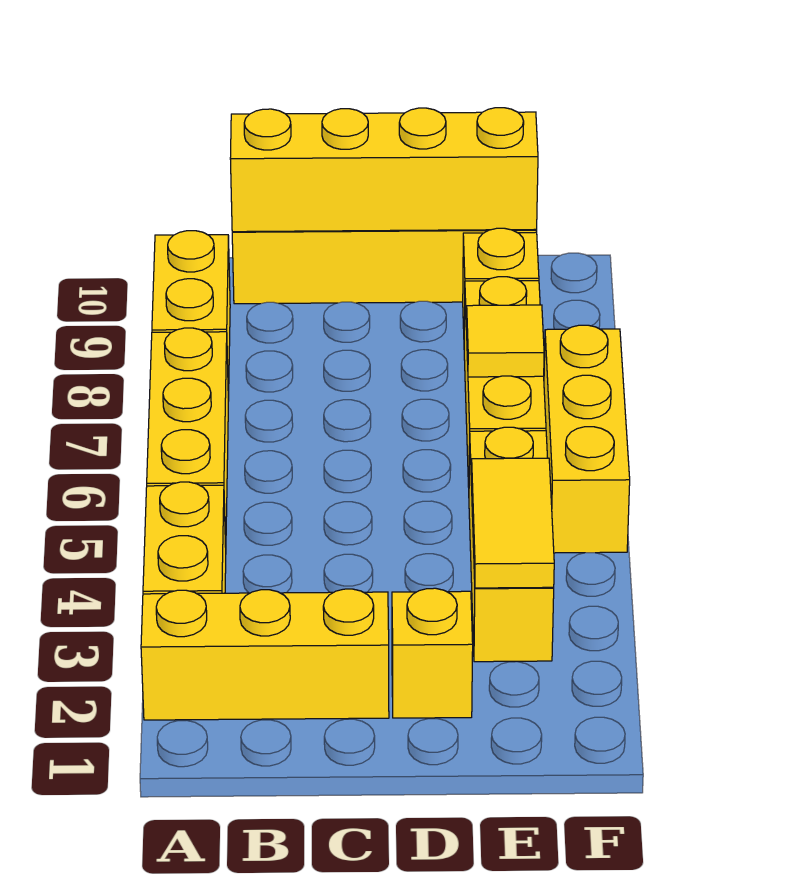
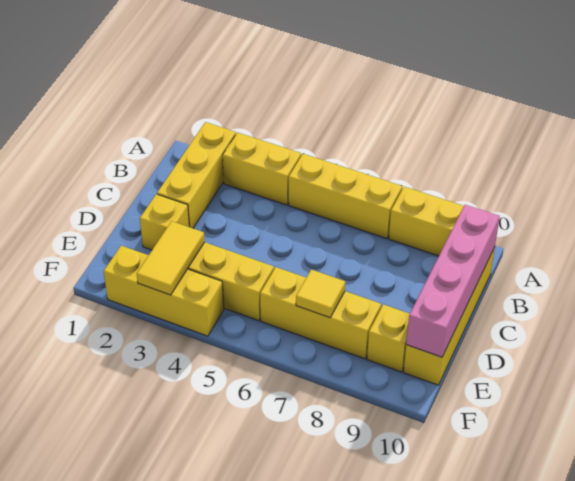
yellow 1x4 brick [230,108,538,232] -> pink 1x4 brick [406,205,500,357]
yellow 1x2 tile [471,458,554,588] -> yellow 1x2 tile turned to [137,221,205,295]
yellow 1x3 brick [544,325,630,553] -> yellow 1x3 brick moved to [104,246,224,336]

